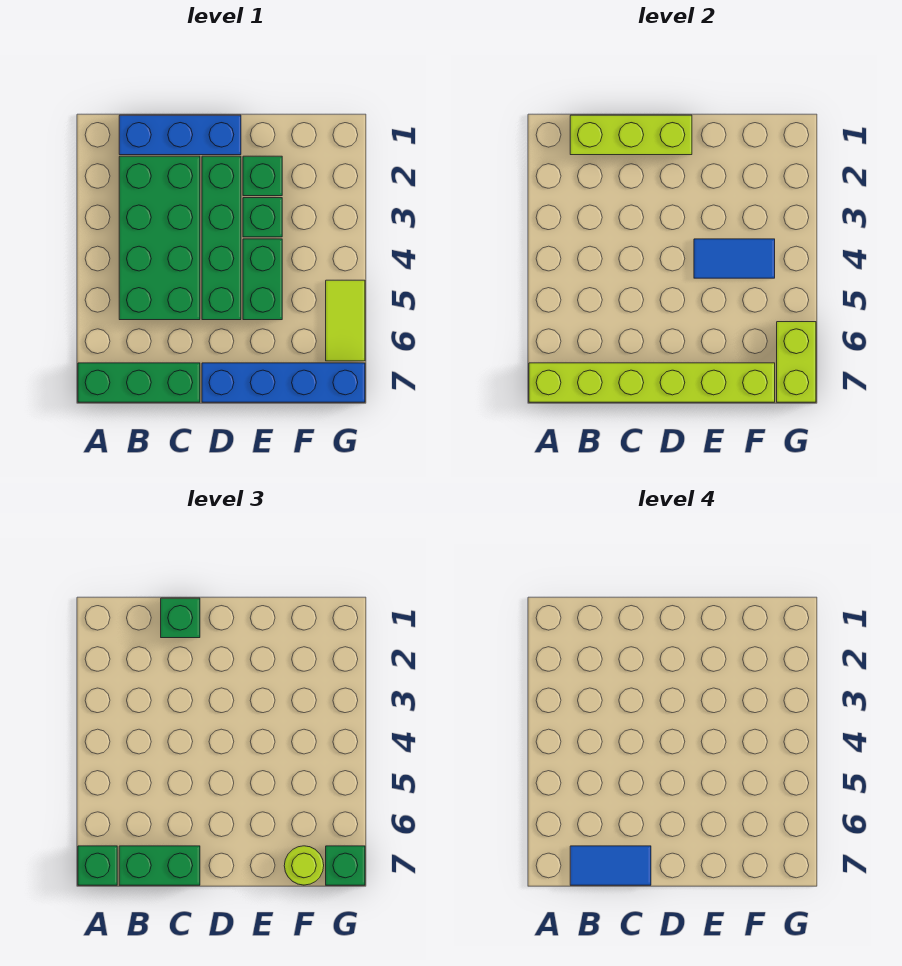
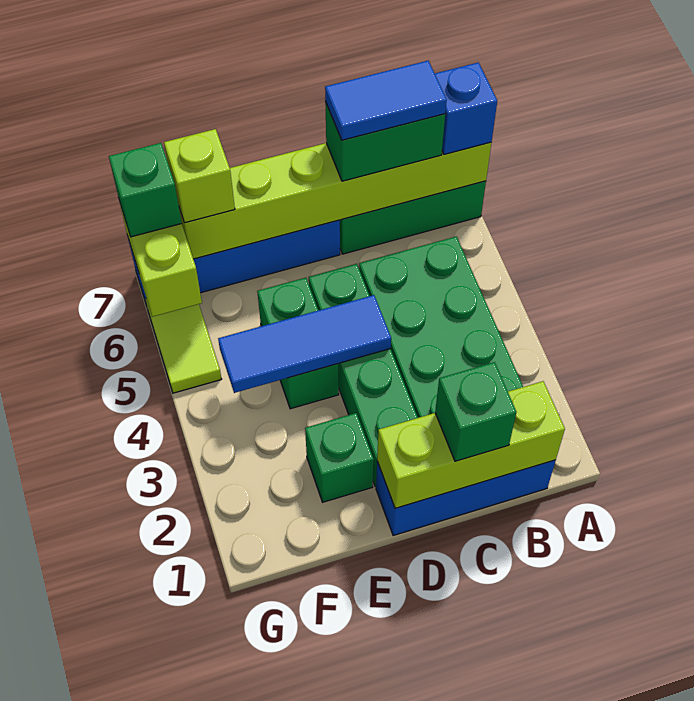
green 1x1 brick [78,846,117,885] -> blue 1x1 brick [435,62,497,154]
green 1x1 brick [243,198,282,237] -> none
blue 1x2 tile [694,239,775,278] -> blue 1x3 tile [218,295,391,393]
lime 1x1 round brick [284,846,324,885] -> lime 1x1 brick [164,129,235,223]

